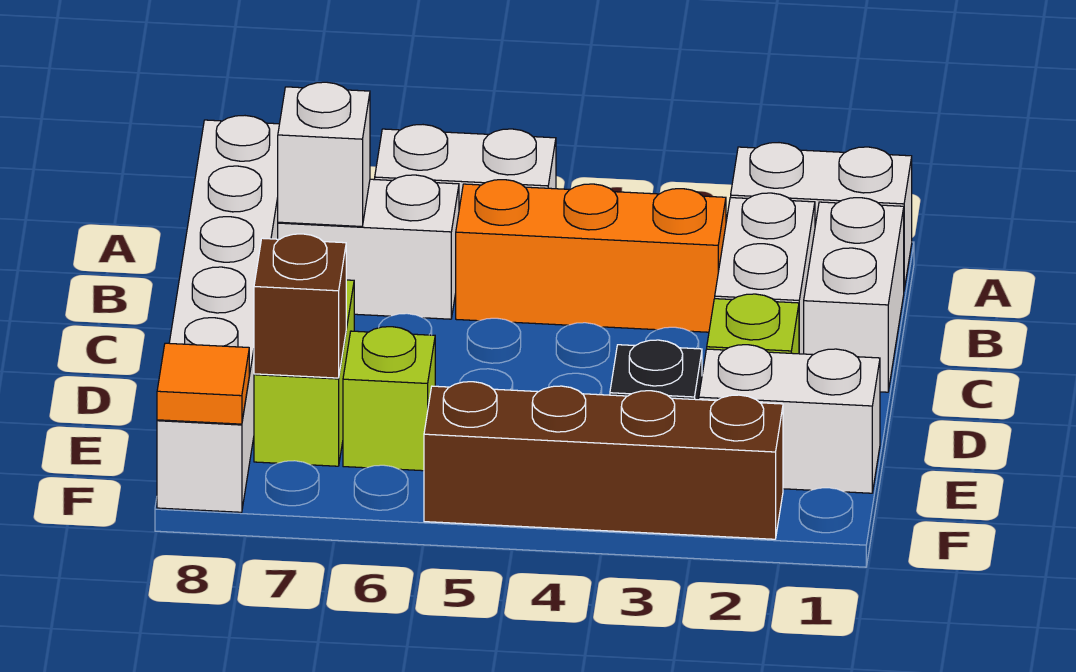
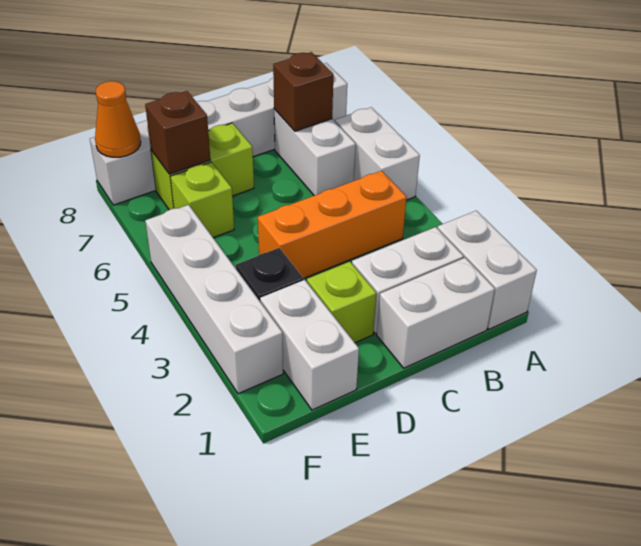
orange 1x3 brick [456,180,726,332] -> orange 1x3 brick turned to [258,171,407,278]
white 1x1 brick [278,82,370,226] -> brown 1x1 brick [273,52,333,131]
brown 1x4 brick [424,382,783,539] -> white 1x4 brick [145,205,283,394]
orange 1x1 tile [157,343,249,424] -> orange 1x1 cone [95,81,141,157]

